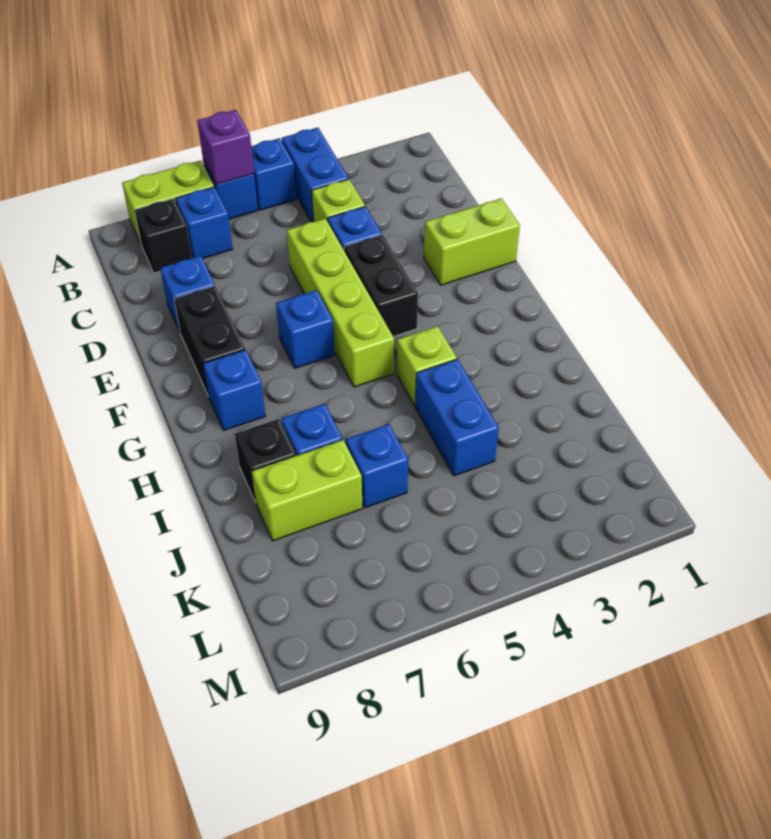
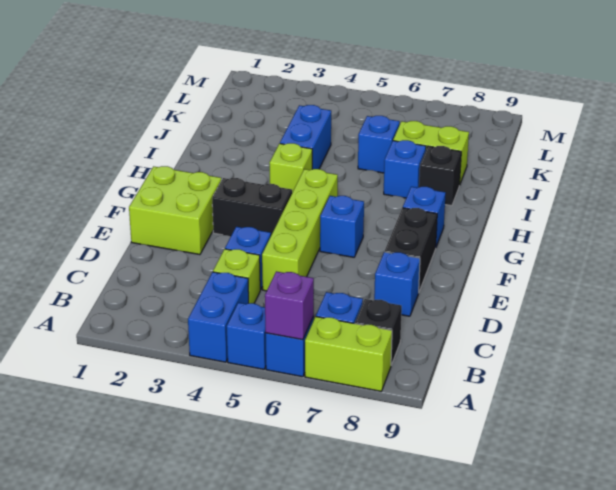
lime 1x2 brick [424,198,520,285] -> lime 2x2 brick [129,166,221,255]
black 1x2 brick [344,235,418,336] -> black 1x2 brick turned to [212,178,292,236]

